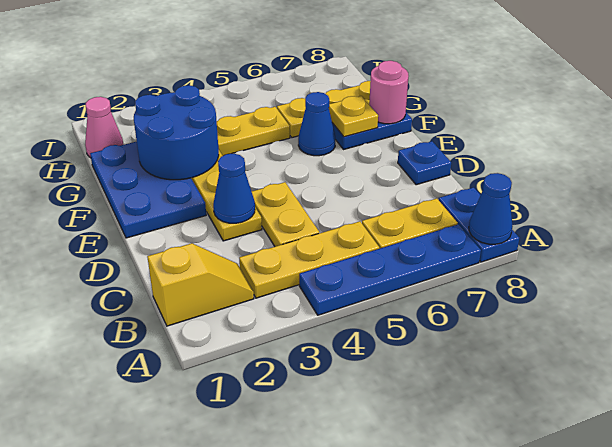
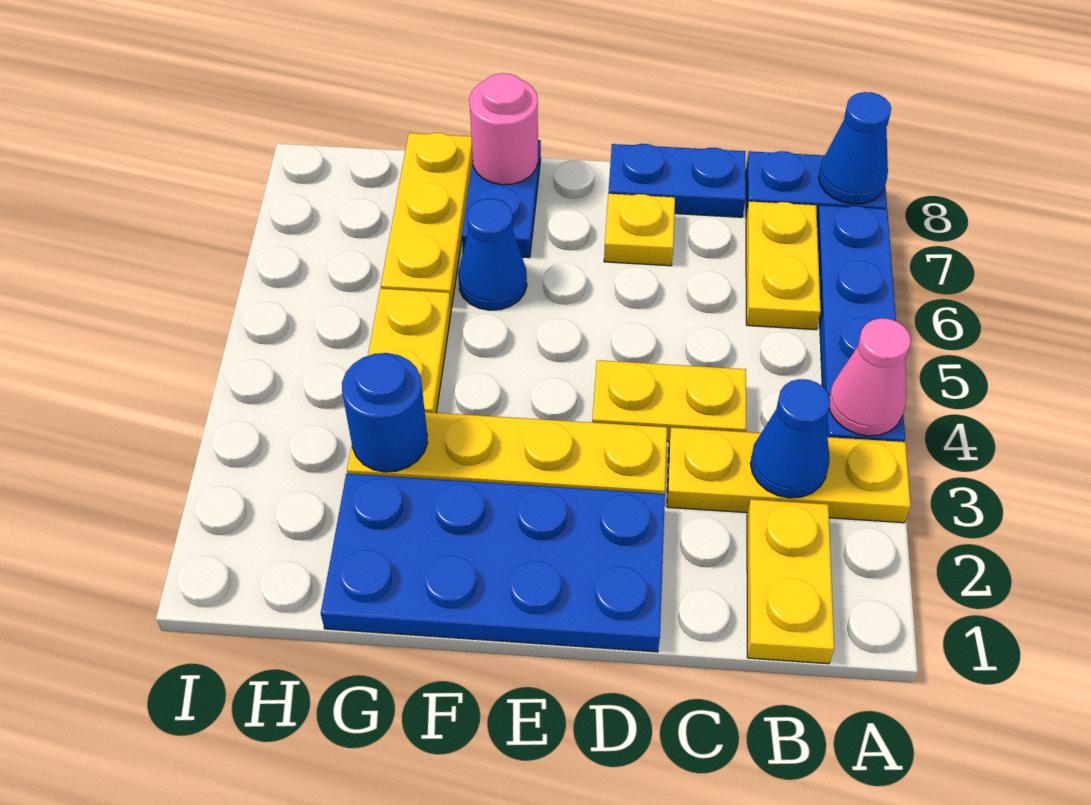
yellow 1x2 slope [147,243,254,326] -> yellow 1x2 plate [747,499,834,664]
yellow 1x3 plate [239,221,379,298] -> yellow 1x3 plate turned to [667,427,911,523]
blue 1x1 cone [213,154,255,223] -> blue 1x1 cone moved to [750,379,830,498]
blue 1x1 plate [398,141,451,185] -> blue 1x2 plate [608,144,746,217]
blue 2x3 plate [90,142,206,238] -> blue 2x4 plate [321,473,665,652]
blue 2x2 round brick [134,85,219,180] -> blue 1x1 round brick [342,353,428,472]
yellow 1x1 plate [329,96,378,137] -> yellow 1x1 plate moved to [604,194,675,266]
pink 1x1 cone [85,97,124,158] -> pink 1x1 cone moved to [829,318,911,436]

